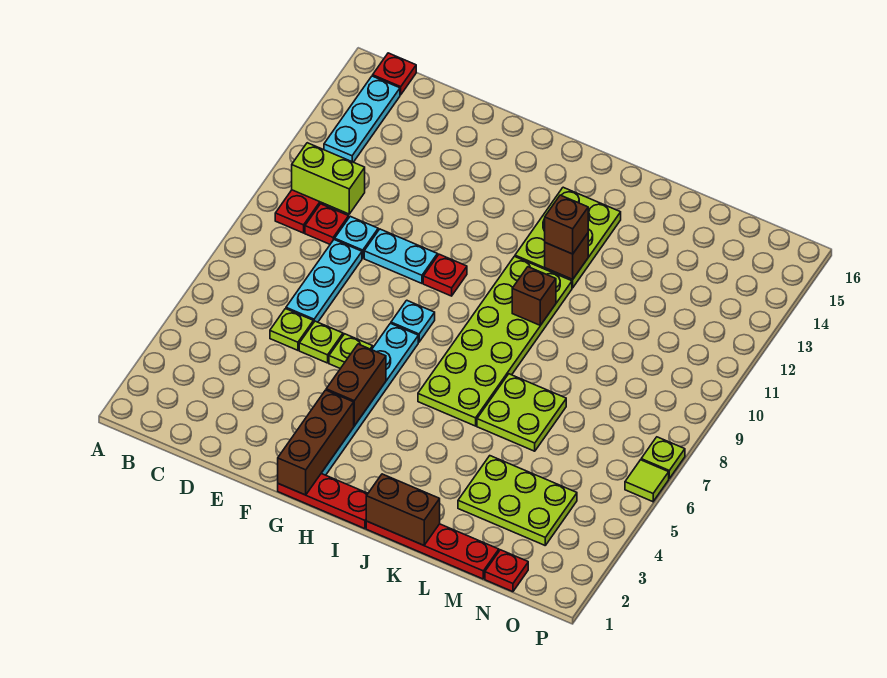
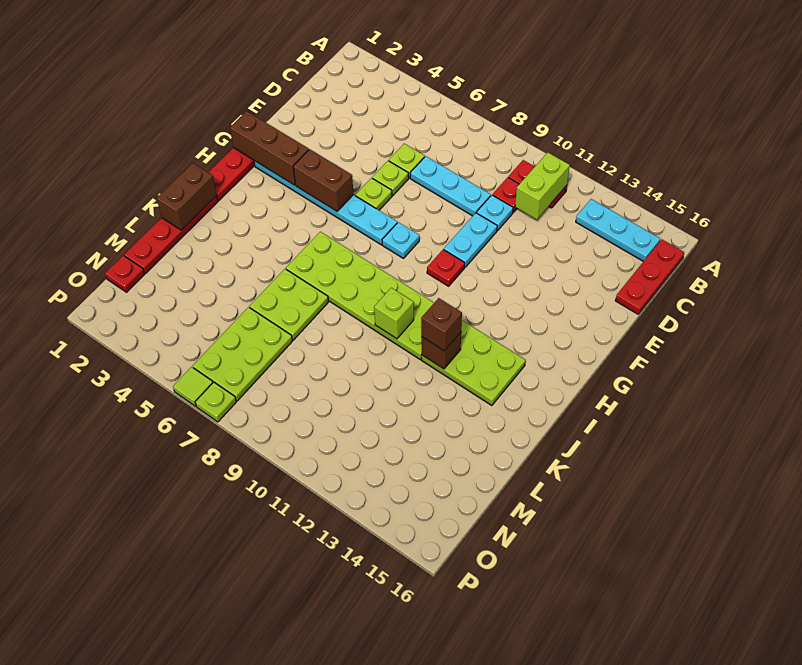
red 1x1 plate [373,53,416,95] -> red 1x3 plate [615,239,684,314]
brown 1x1 brick [512,267,556,325] -> lime 1x1 brick [374,288,414,339]
lime 2x3 plate [458,456,577,545] -> lime 2x3 plate moved to [193,307,292,401]

